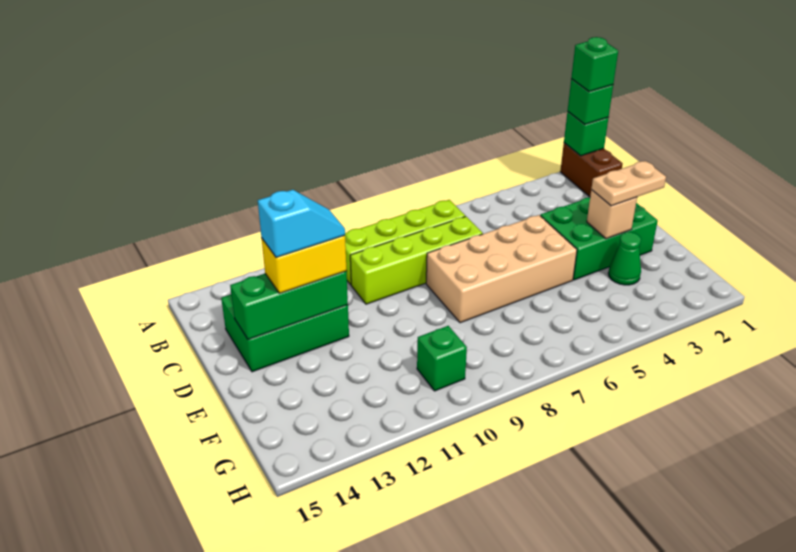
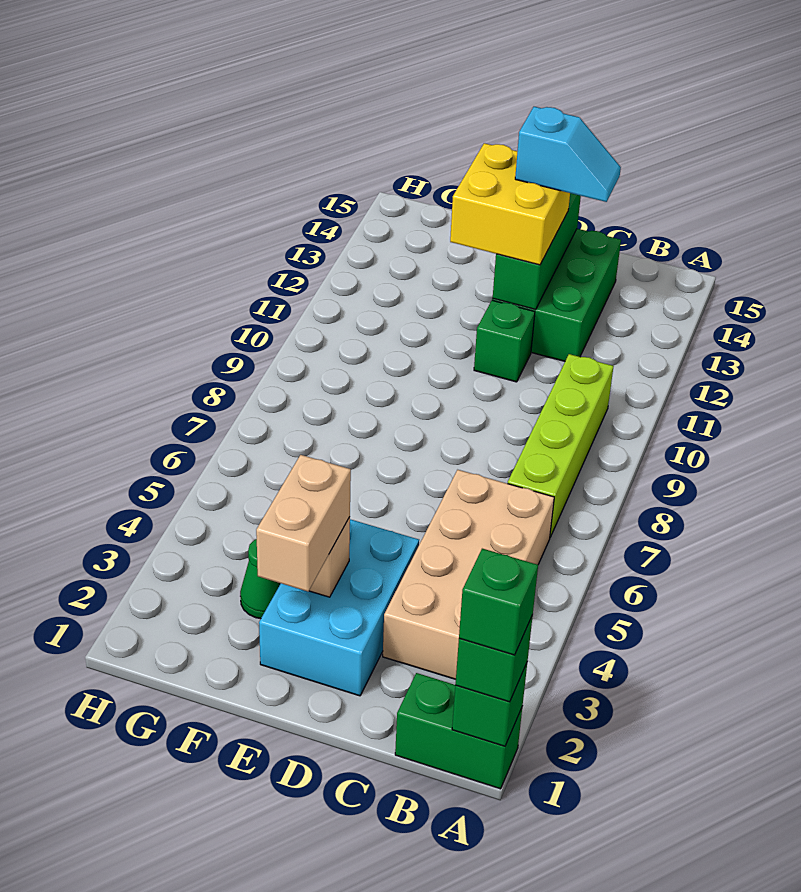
brown 1x2 brick [560,143,622,197] -> green 1x2 brick [395,673,522,789]
lime 1x4 brick [350,216,483,304] -> none
green 2x3 brick [540,198,657,280] -> cyan 2x3 brick [259,519,419,696]
tan 2x4 brick [426,215,577,323] -> tan 2x4 brick moved to [383,470,554,679]
yellow 1x2 brick [262,236,346,293] -> yellow 2x2 brick [450,143,570,265]
cyan 1x2 slope [258,190,345,258] -> cyan 1x2 slope turned to [515,107,621,202]
tan 1x2 plate [591,161,666,206] -> tan 1x2 brick [256,455,351,591]
green 1x1 brick [417,326,467,391] -> green 1x1 brick moved to [474,300,535,382]

